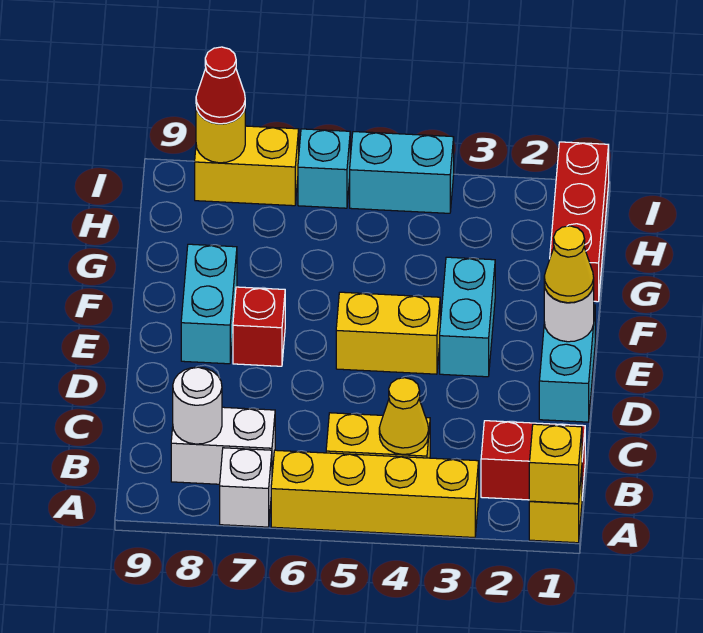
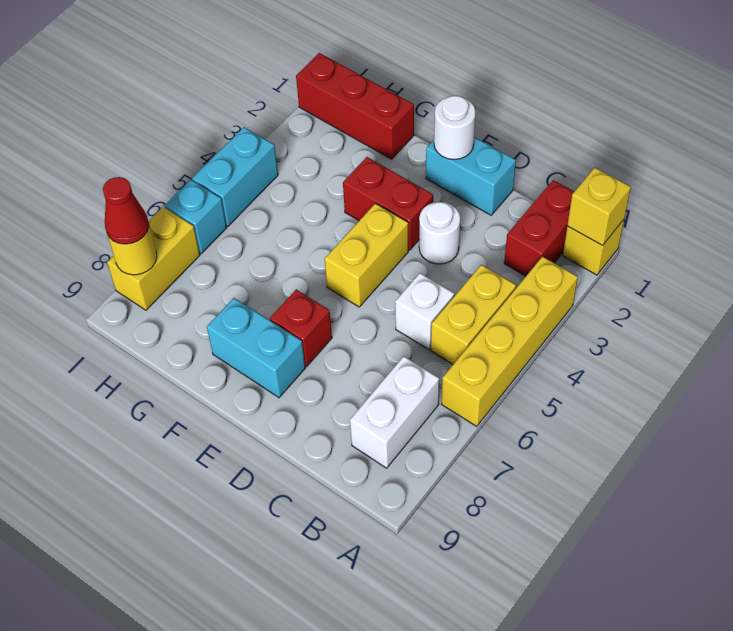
white 1x1 brick [220,448,272,527] -> white 1x1 brick moved to [395,273,454,350]
yellow 1x1 cone [379,378,429,454] -> none
white 1x1 round brick [173,367,222,444] -> white 1x1 round brick moved to [419,202,460,264]
yellow 1x1 cone [544,226,594,303] -> none
cyan 1x2 brick [440,257,495,377] -> red 1x2 brick [343,157,433,250]

